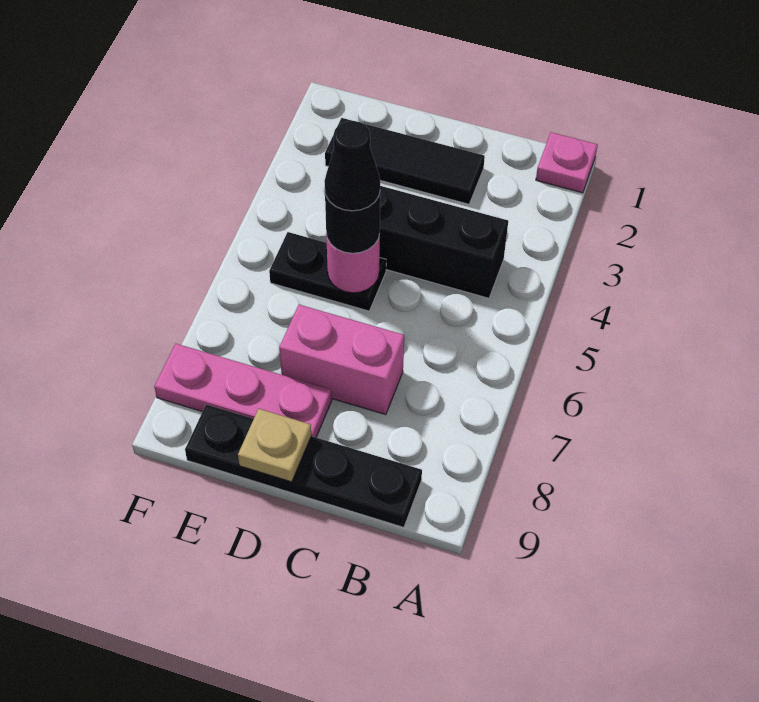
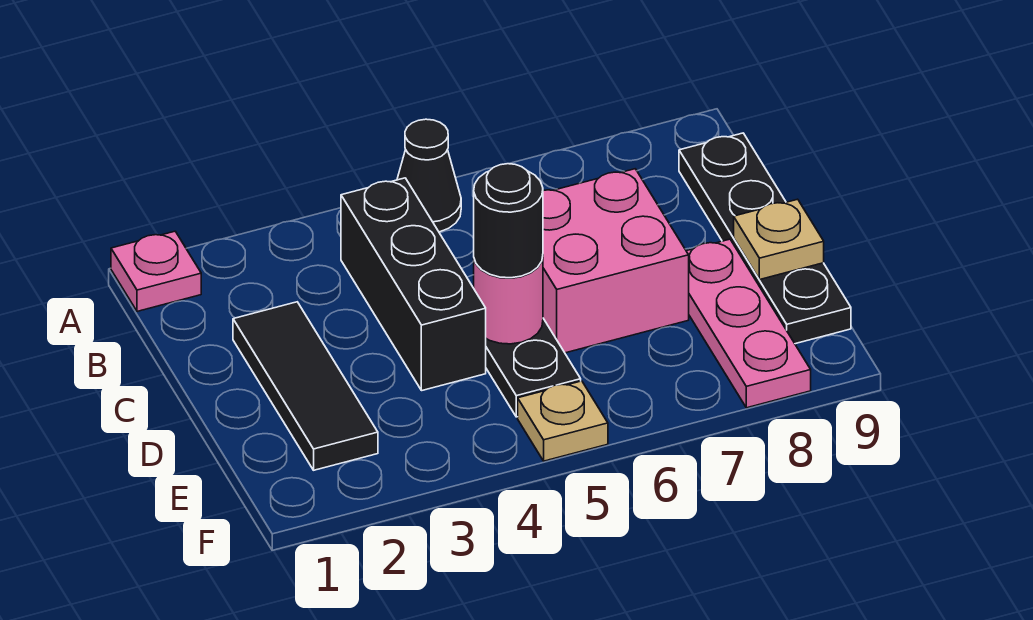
pink 1x2 brick [279,305,404,415] -> pink 2x2 brick [543,169,689,353]
black 1x1 cone [324,121,380,211] -> black 1x1 cone moved to [397,119,461,232]
none -> tan 1x1 plate [518,381,608,461]

